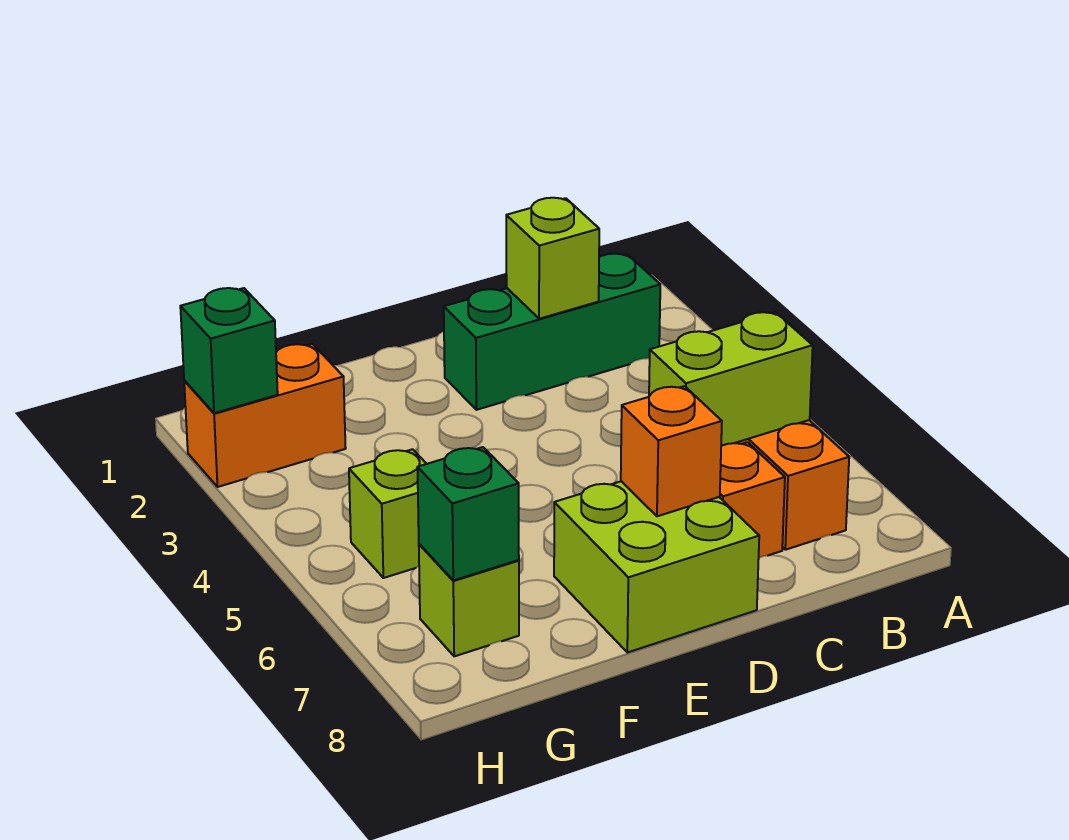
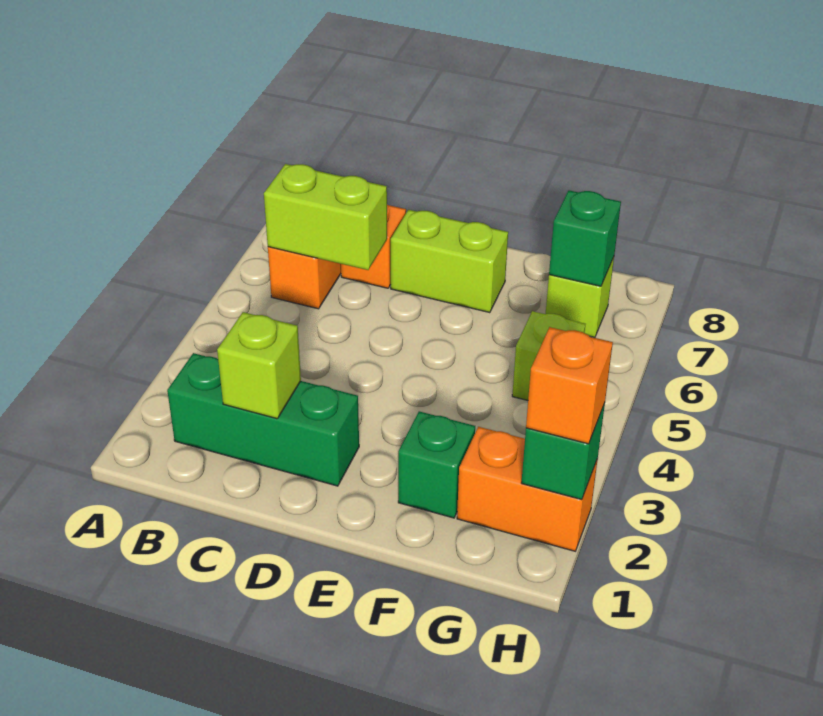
lime 2x2 brick [554,481,759,652] -> lime 1x2 brick [391,210,508,313]
orange 1x1 brick [621,386,722,516] -> orange 1x1 brick moved to [526,327,613,444]
none -> green 1x1 brick [398,411,475,518]

